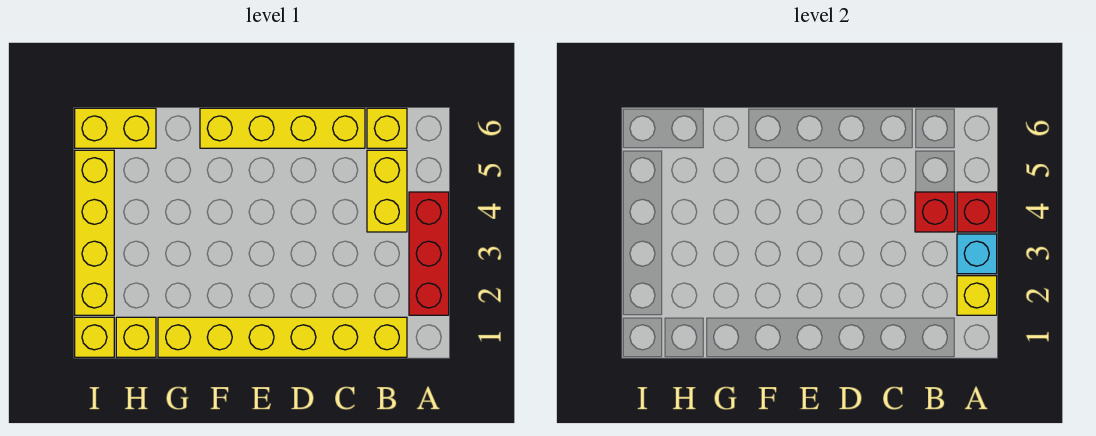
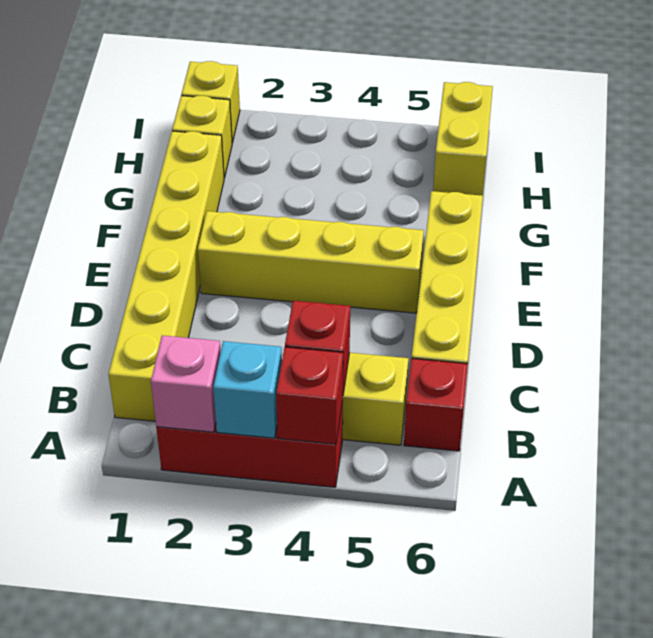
yellow 1x1 brick [957,276,997,315] -> pink 1x1 brick [151,335,221,432]
yellow 1x1 brick [367,108,407,148] -> red 1x1 brick [404,358,468,451]
yellow 1x4 brick [75,150,114,315] -> yellow 1x4 brick moved to [198,211,424,313]

